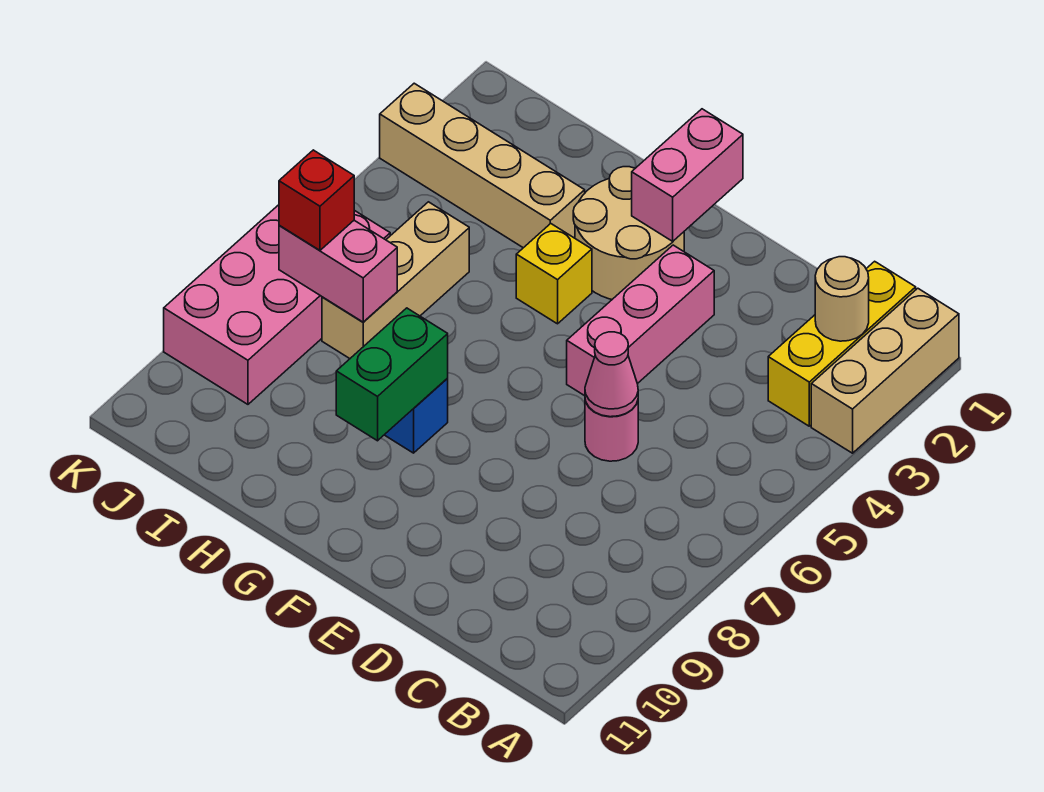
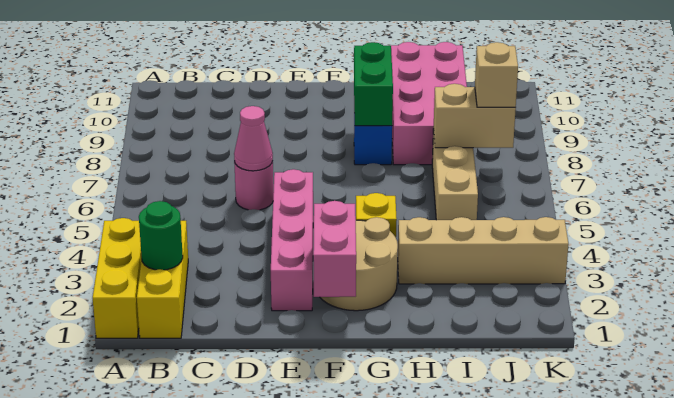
tan 1x3 brick [811,288,959,453] -> yellow 1x3 brick [93,218,142,338]
tan 1x1 round brick [815,257,869,341] -> green 1x1 round brick [139,201,183,270]
pink 1x3 brick [567,245,714,396] -> pink 1x4 brick [271,169,313,311]
pink 1x2 brick [279,220,397,322] -> tan 1x2 brick [434,84,516,148]
pink 2x4 brick [164,205,390,404] -> pink 2x4 brick moved to [391,42,467,165]
red 1x1 brick [279,150,354,250] -> tan 1x1 brick [475,42,518,107]

